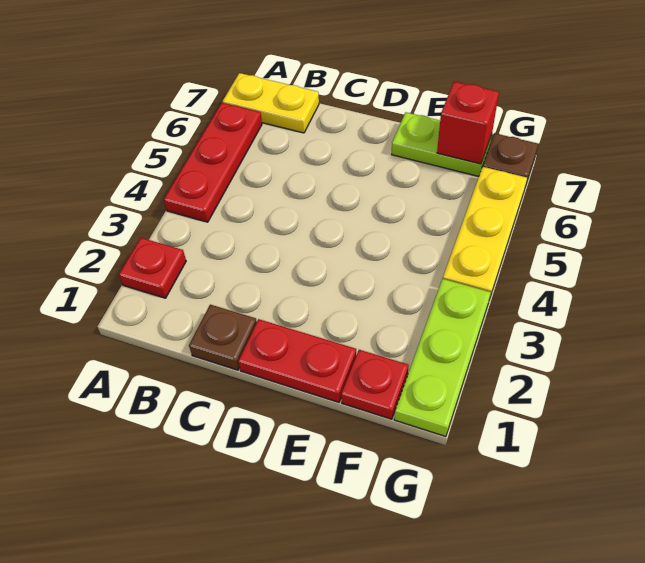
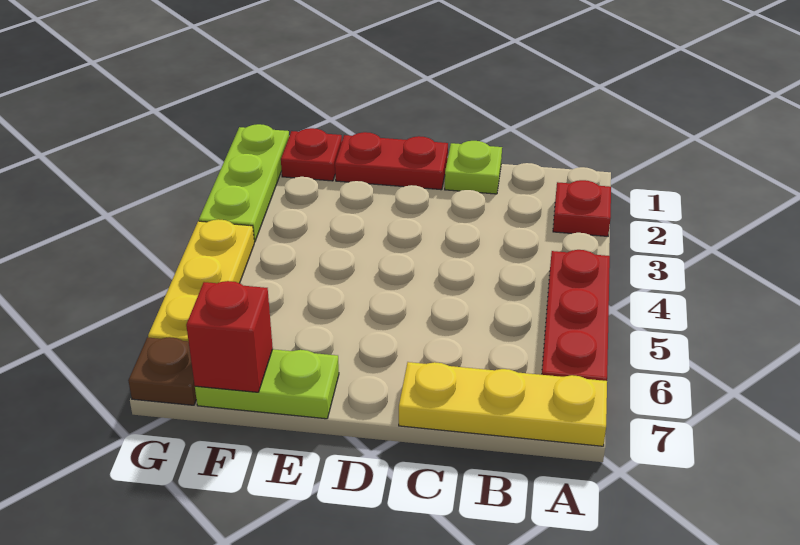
yellow 1x2 plate [222,73,319,133] -> yellow 1x3 plate [399,362,607,446]
brown 1x1 plate [189,305,257,370] -> lime 1x1 plate [445,141,502,194]

